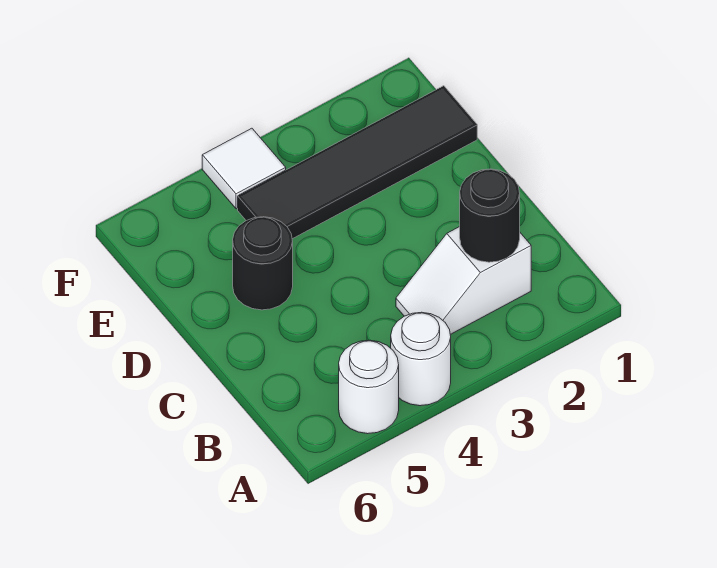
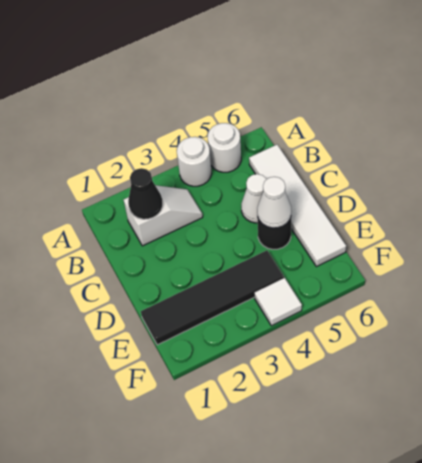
black 1x1 round brick [460,169,520,262] -> black 1x1 cone [128,168,163,219]
none -> white 1x4 tile [249,145,346,267]
none -> white 1x1 cone [241,174,267,223]
none -> white 1x1 cone [257,177,291,228]

